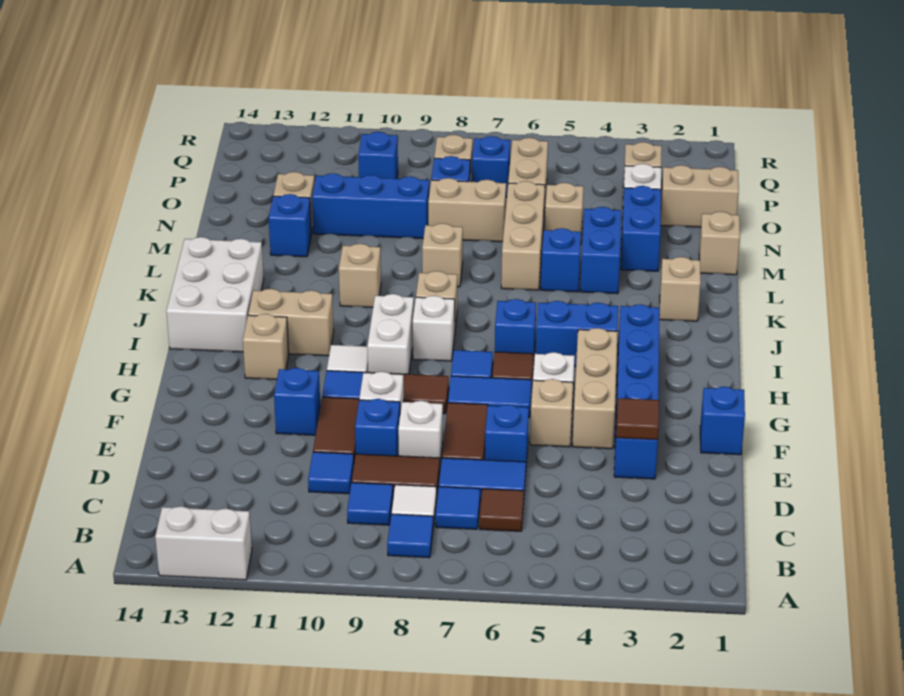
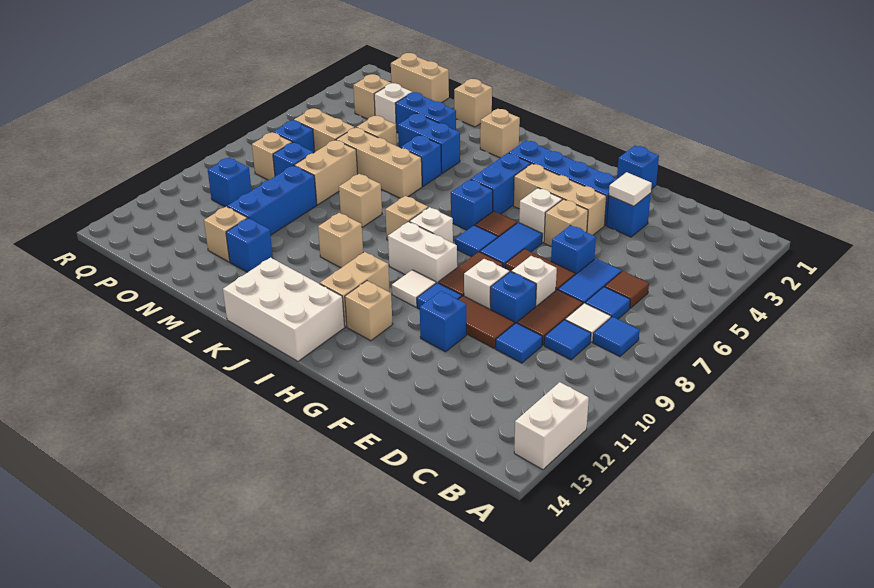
brown 1x1 tile [616,398,659,440] -> white 1x1 tile [609,172,652,206]
tan 1x2 brick [661,165,739,227] -> tan 1x2 brick turned to [391,53,449,102]

